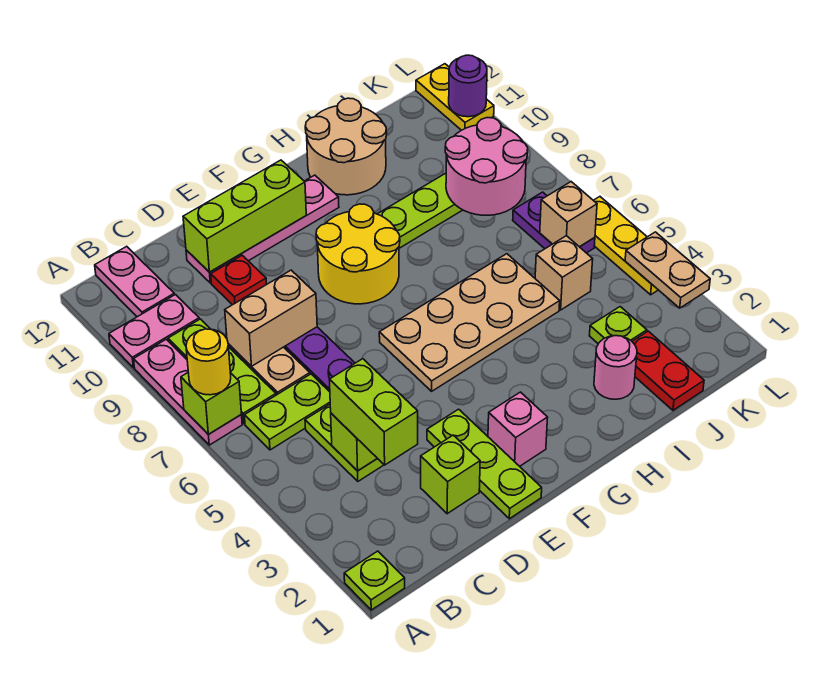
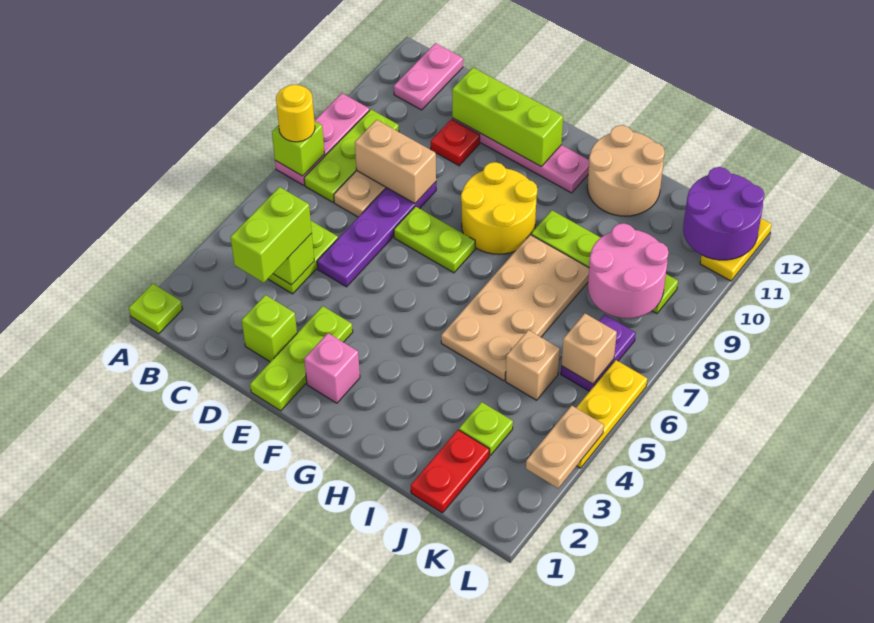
pink 1x2 plate [109,295,199,368] -> none
lime 1x2 plate [244,374,330,450] -> lime 1x2 plate moved to [394,206,475,273]
tan 2x4 plate [379,254,560,391] -> tan 2x4 plate turned to [441,235,589,381]
pink 1x1 round brick [594,336,637,399] -> none
purple 1x1 round brick [449,55,487,117] -> purple 2x2 round brick [683,167,764,260]

